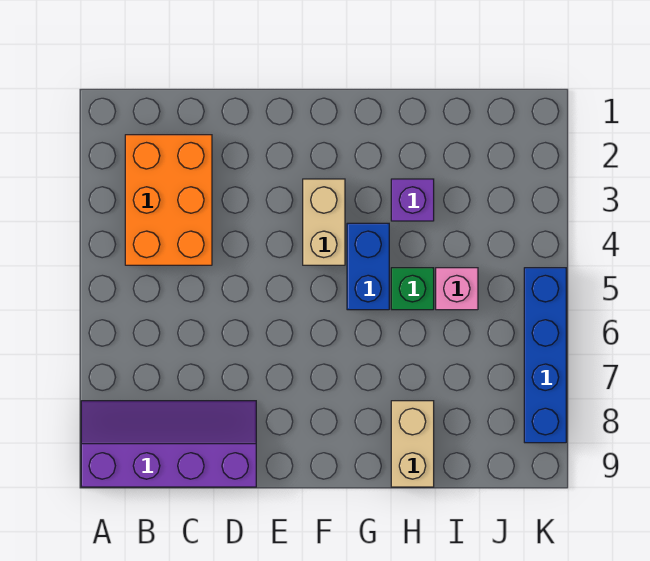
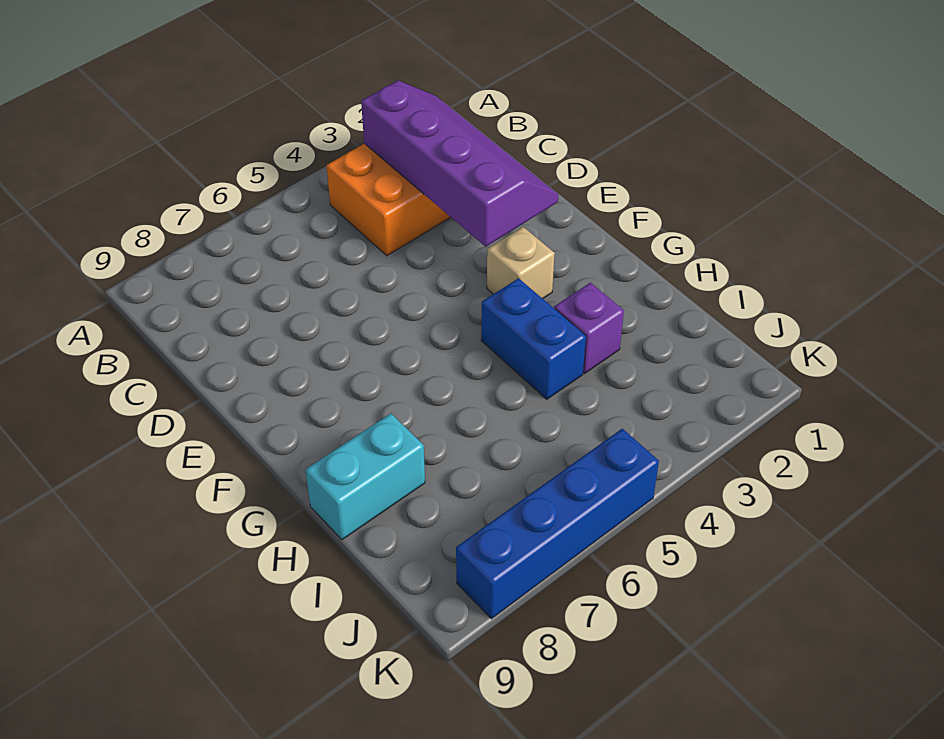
purple 2x4 slope [81,401,256,487] -> purple 2x4 slope moved to [361,81,558,247]
tan 1x2 brick [303,179,345,265] -> tan 1x1 brick [487,227,555,299]
blue 1x2 brick [347,223,389,310] -> blue 1x2 brick turned to [481,278,586,399]
green 1x1 brick [391,268,434,310] -> none
tan 1x2 brick [391,401,434,487] -> cyan 1x2 brick [305,413,425,540]
pink 1x1 brick [436,268,478,310] -> none

